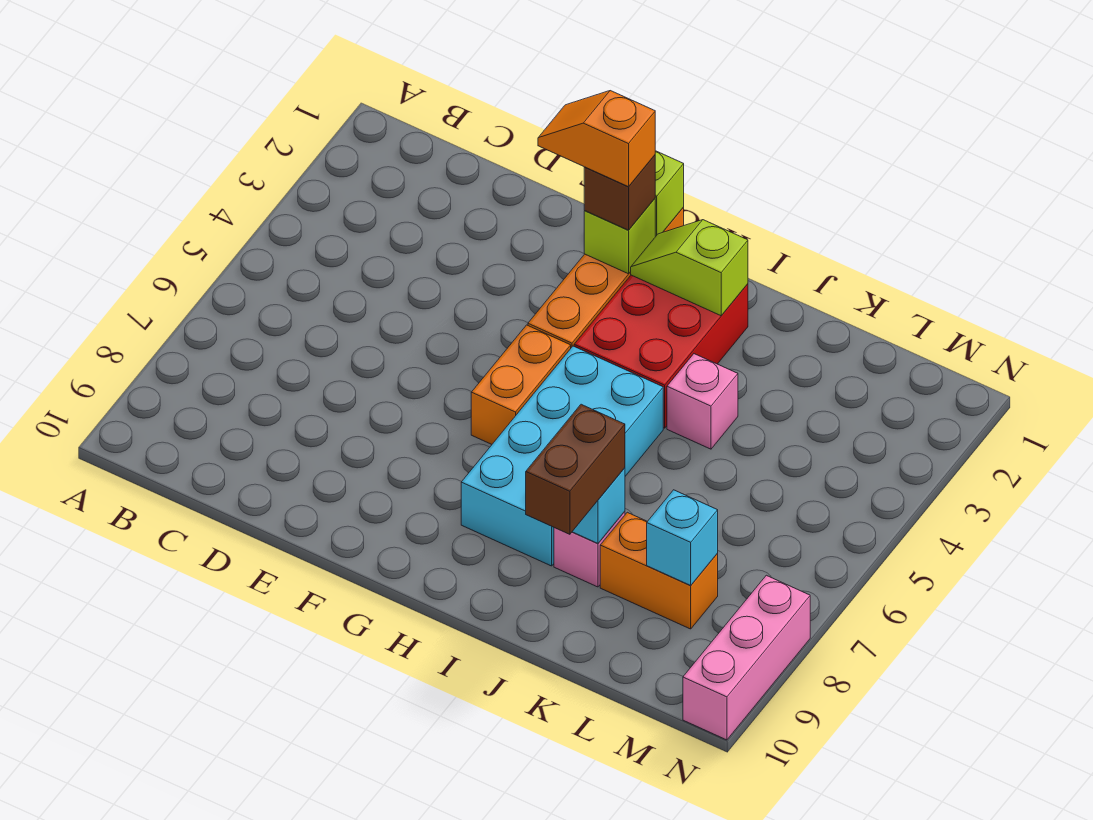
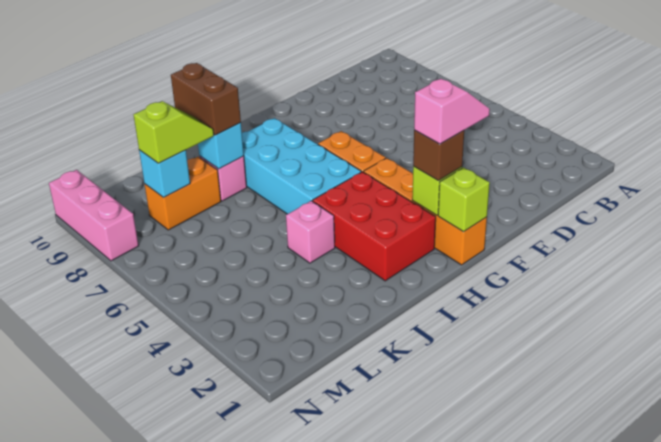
orange 1x2 slope [538,91,655,187] -> pink 1x2 slope [414,79,490,144]
lime 1x2 slope [631,220,748,316] -> lime 1x2 slope moved to [134,101,214,163]

